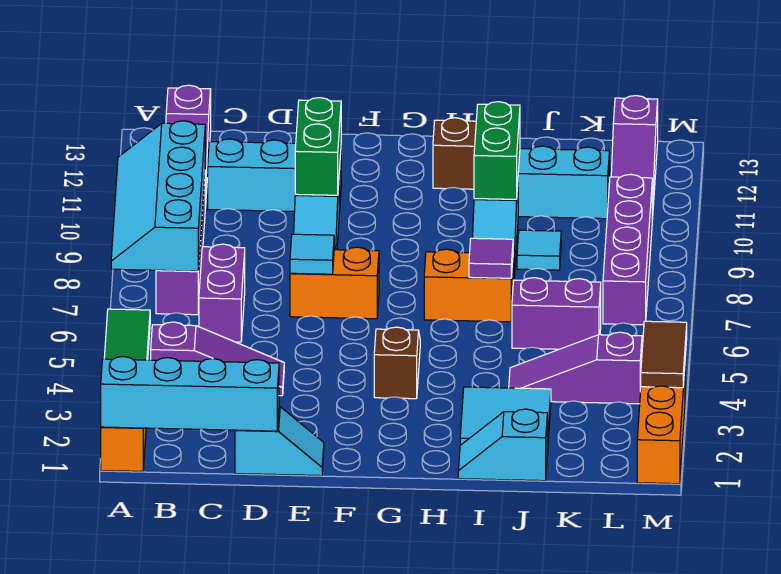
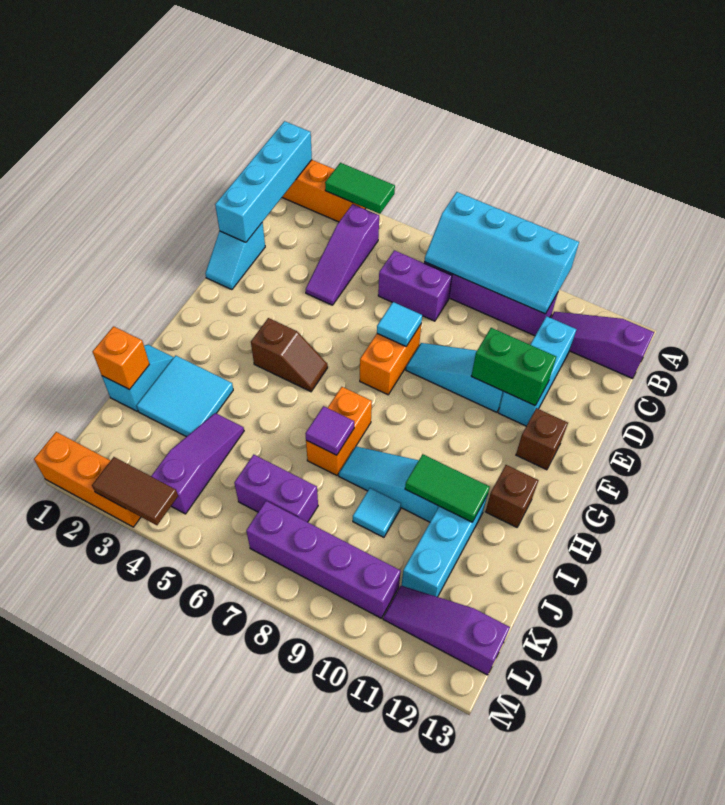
cyan 2x4 slope [111,121,205,271] -> cyan 2x4 slope turned to [424,192,579,314]
none -> brown 1x1 brick [516,408,568,470]
green 1x2 brick [474,102,520,199] -> green 1x2 tile [405,454,490,522]
none -> orange 1x1 brick [93,326,150,390]
purple 1x2 brick [512,278,601,349] -> purple 1x2 brick turned to [234,455,318,522]

